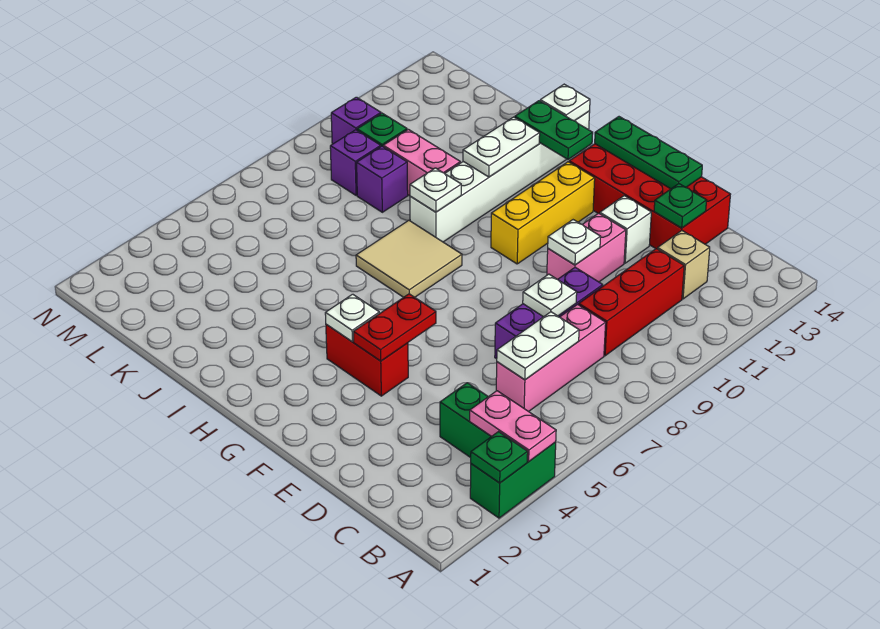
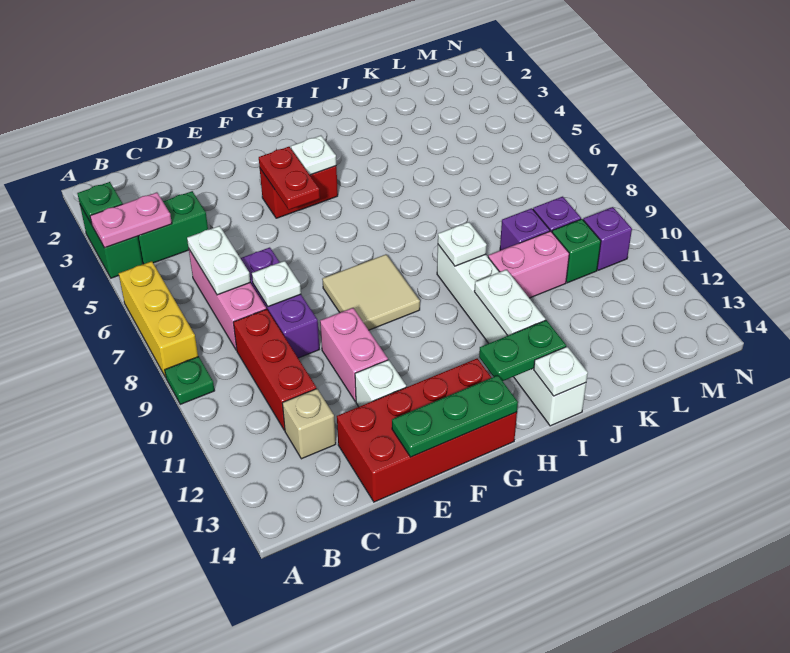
green 1x1 plate [654,184,707,228] -> green 1x1 plate moved to [165,356,215,404]
white 1x1 plate [548,220,601,265] -> none
yellow 1x3 brick [491,162,595,264] -> yellow 1x3 brick moved to [119,261,198,377]
tan 2x2 tile [356,220,462,297] -> tan 2x2 tile moved to [322,254,420,330]

